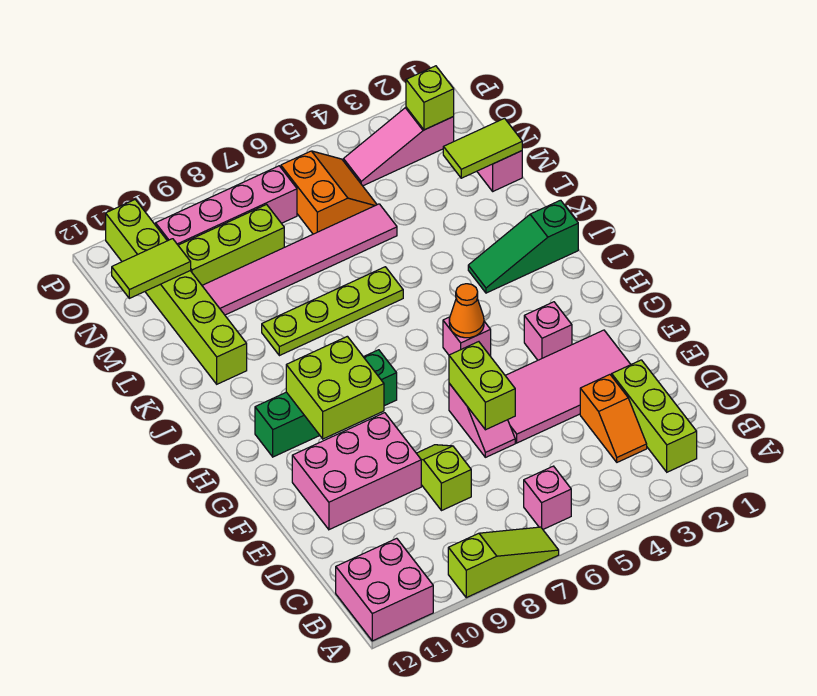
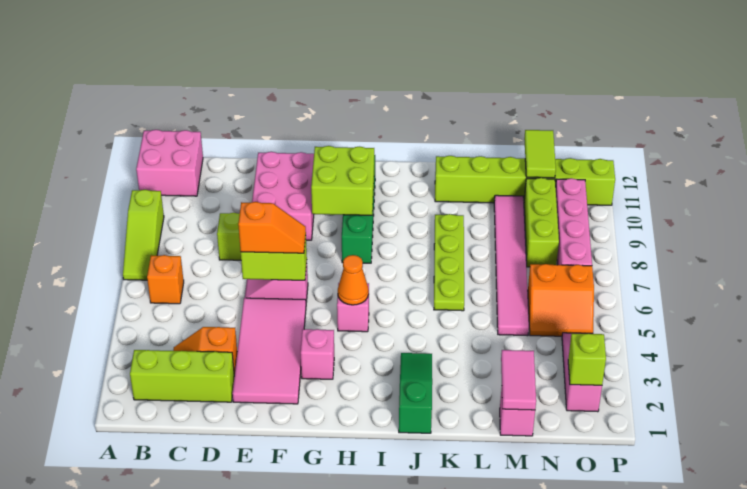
pink 1x1 brick [524,466,571,529] -> orange 1x1 brick [147,255,184,304]
none -> orange 1x2 slope [238,202,306,253]
lime 1x2 tile [443,118,522,178] -> pink 1x2 tile [501,350,536,410]

